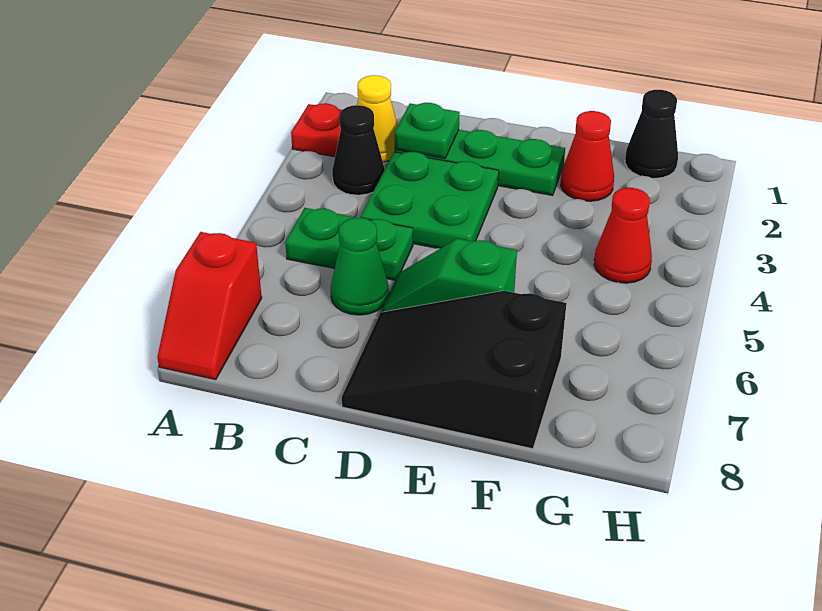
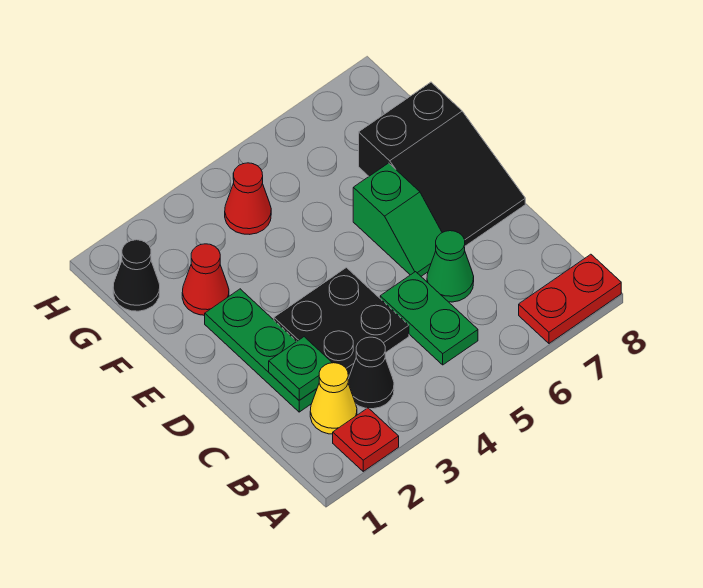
red 1x2 slope [157,232,262,380] -> red 1x2 plate [519,254,621,343]
green 2x2 plate [361,152,499,249] -> black 2x2 plate [274,268,409,378]

